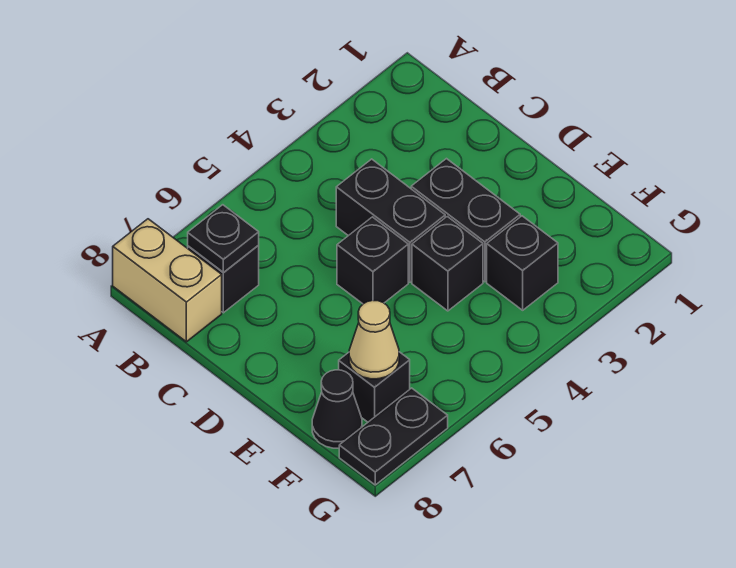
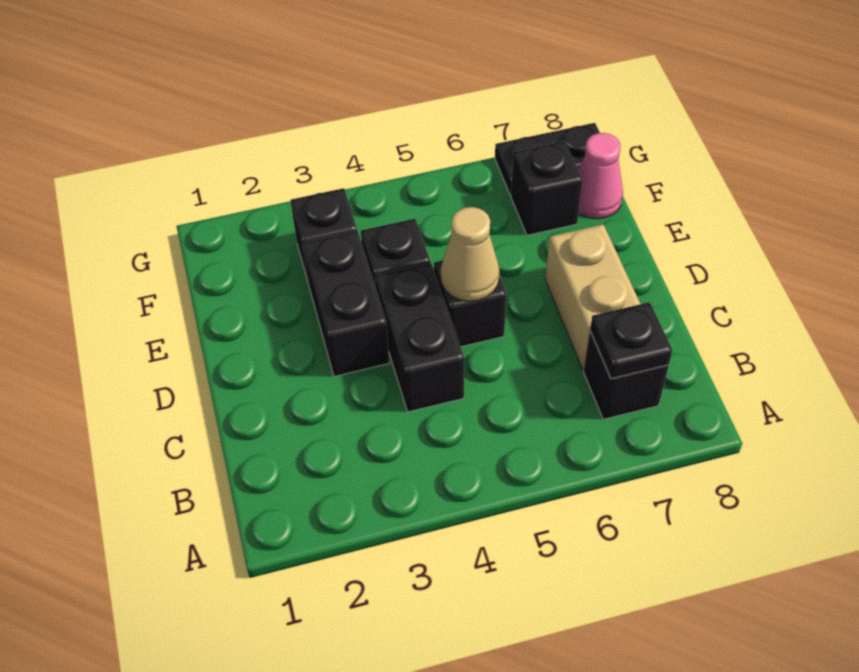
tan 1x2 brick [113,219,222,342] -> tan 1x2 brick moved to [545,225,640,370]
tan 1x1 cone [349,300,399,379] -> tan 1x1 cone moved to [441,207,500,301]
black 1x1 cone [312,370,362,448] -> pink 1x1 cone [578,133,623,219]

